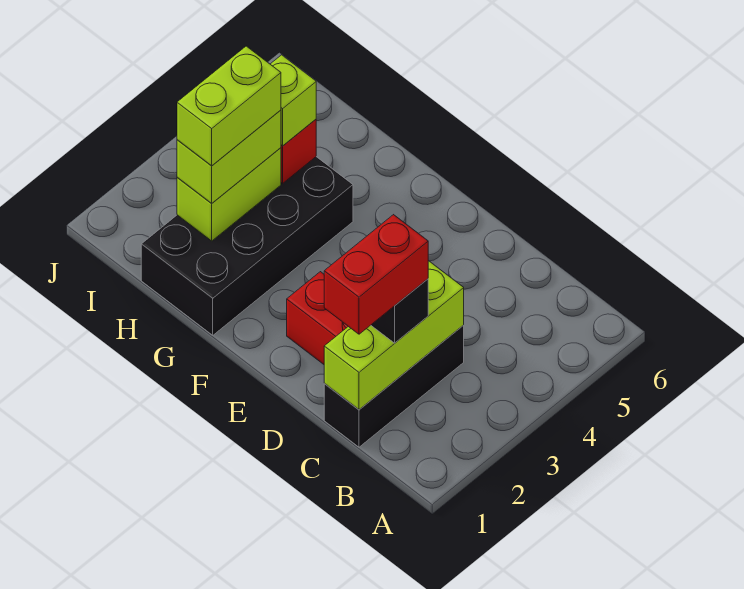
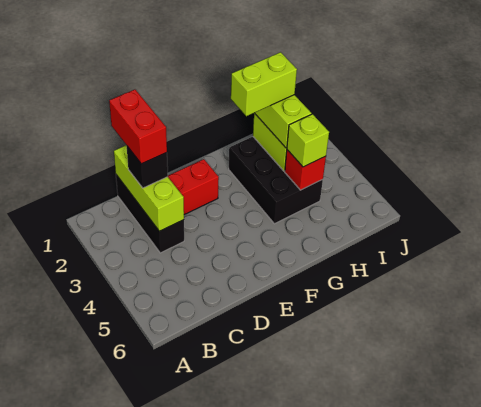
black 2x4 brick [141,157,353,335] -> black 2x3 brick [229,137,323,224]
lime 1x2 brick [177,46,281,166] -> lime 1x2 brick turned to [231,52,297,116]

